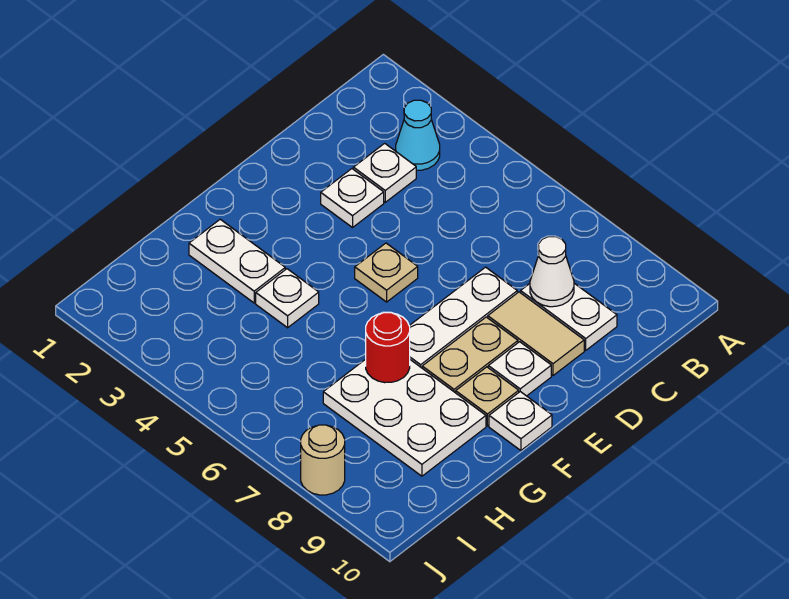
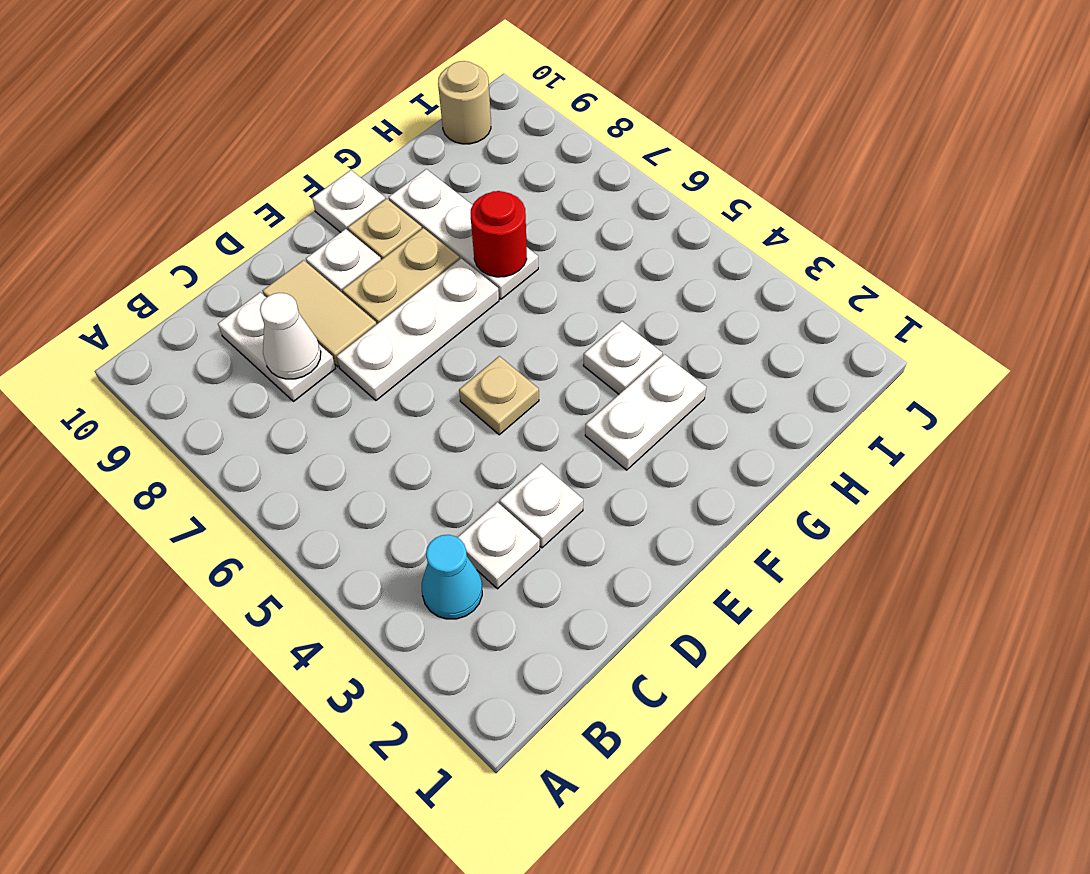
white 1x2 plate [189,219,285,303] -> white 1x2 plate turned to [585,354,706,470]
white 2x3 plate [323,359,486,476] -> white 1x3 plate [389,169,538,299]
tan 1x1 round brick [301,425,345,495] -> tan 1x1 round brick moved to [438,61,491,144]

